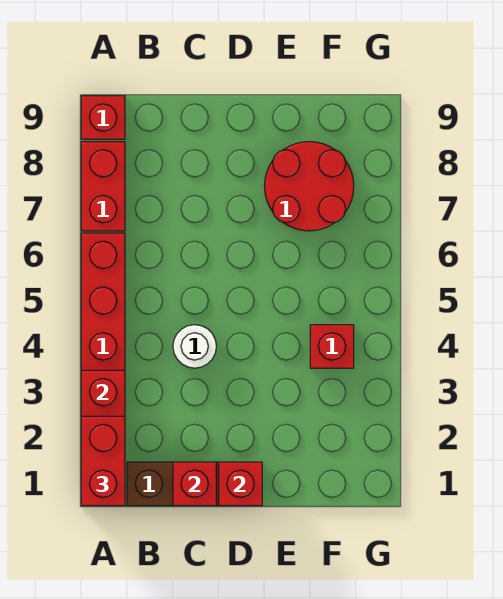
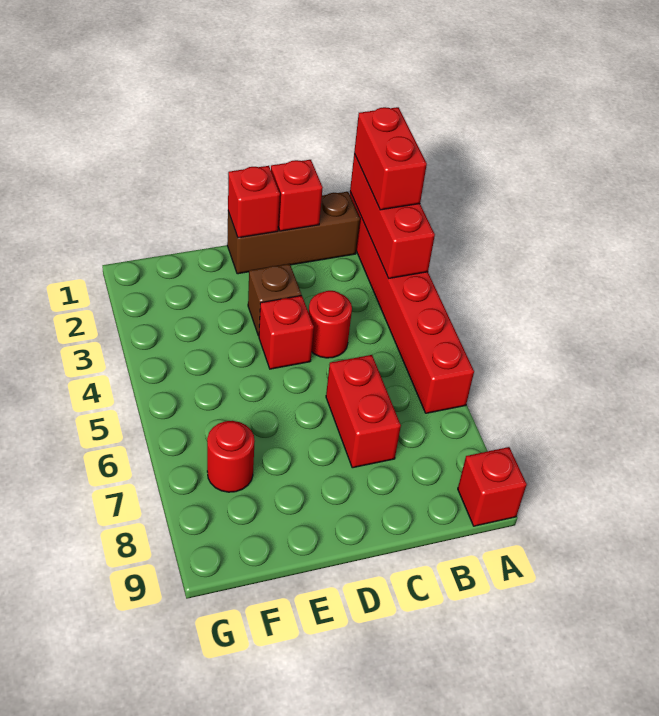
red 1x2 brick [81,142,125,231] -> red 1x2 brick moved to [326,355,401,468]
white 1x1 round brick [173,325,216,368] -> red 1x1 round brick [309,291,352,358]
none -> brown 1x1 brick [248,264,301,336]
red 2x2 round brick [264,142,354,231] -> red 1x1 round brick [207,421,255,492]
red 1x1 brick [310,325,354,368] -> red 1x1 brick moved to [259,295,314,369]

